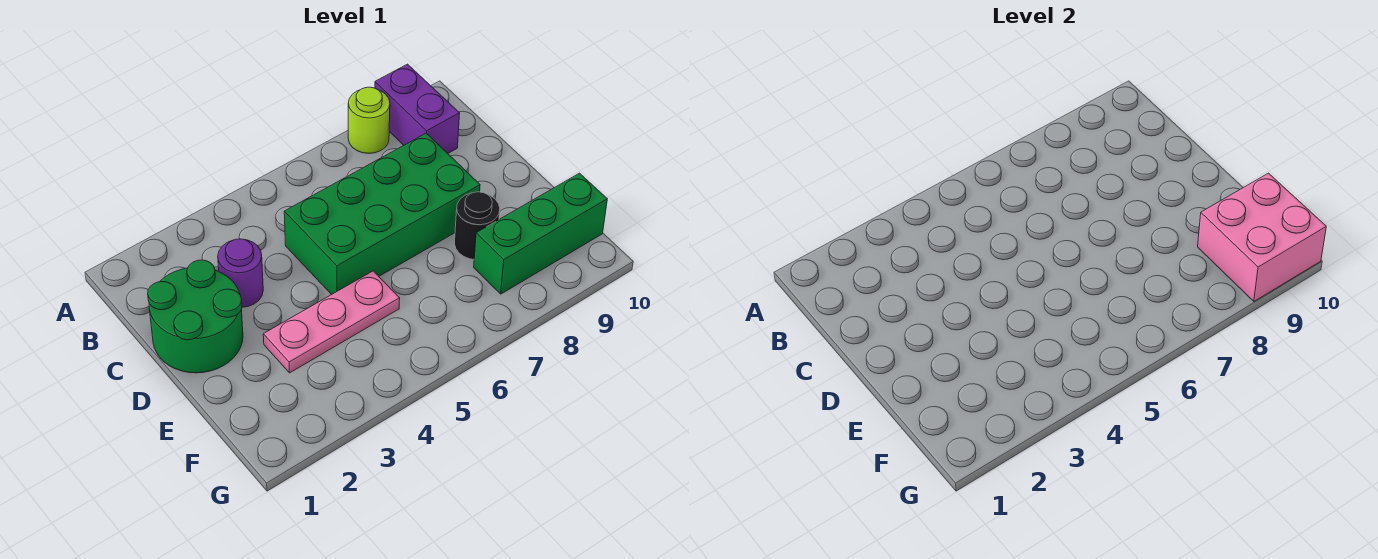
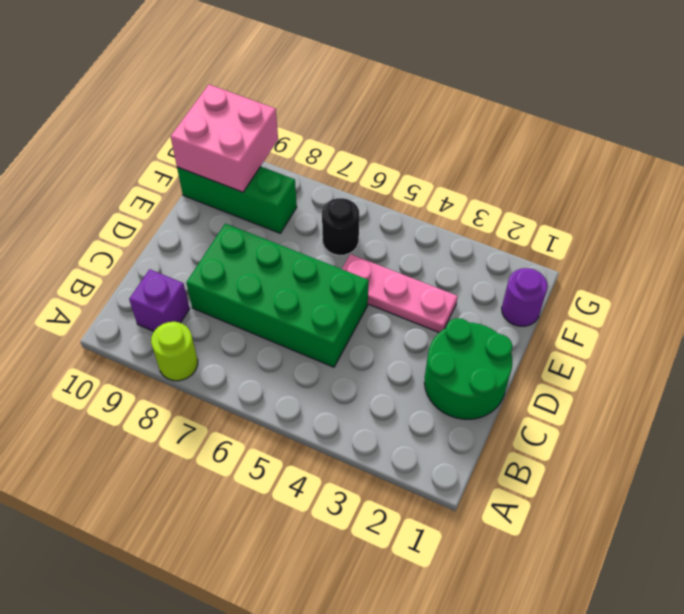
purple 1x2 brick [375,64,460,153] -> purple 1x1 brick [129,269,190,331]
purple 1x1 round brick [218,239,263,307] -> purple 1x1 round brick moved to [502,268,548,326]
black 1x1 round brick [455,192,500,259] -> black 1x1 round brick moved to [322,198,359,255]

